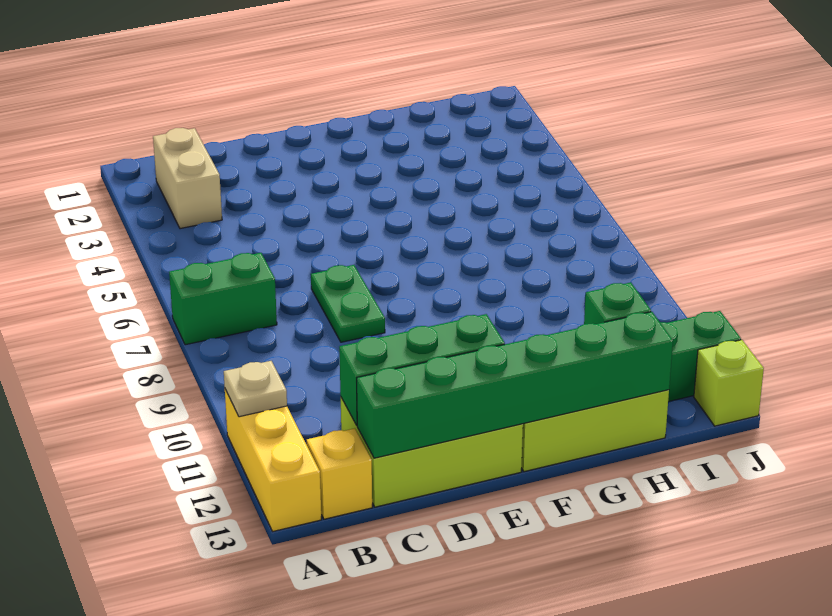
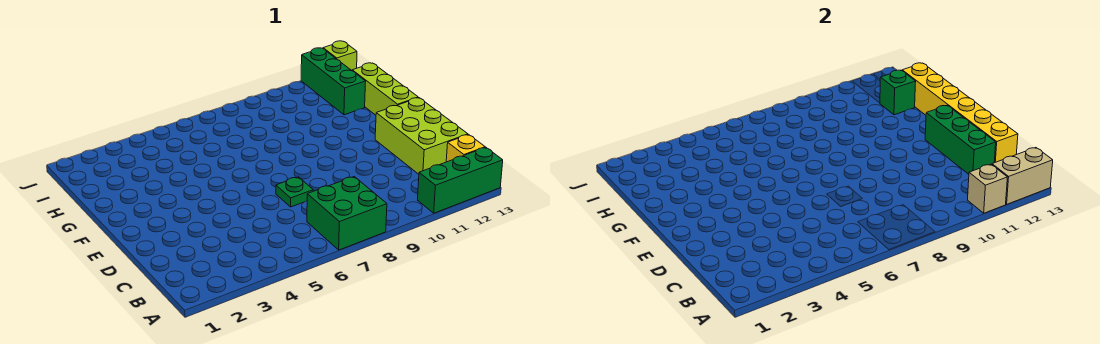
green 1x2 brick [169,253,277,345] -> green 2x2 brick [307,177,387,250]
yellow 1x3 brick [225,389,321,531] -> green 1x3 brick [418,148,503,213]
tan 1x1 plate [224,361,287,417] -> tan 1x1 brick [968,164,1007,213]
tan 1x2 brick [153,128,222,229] -> tan 1x2 brick moved to [992,148,1053,204]
green 1x6 brick [357,312,673,458] -> yellow 1x6 brick [902,63,1018,163]
green 1x2 plate [311,265,385,342] -> green 1x1 plate [276,177,313,207]

